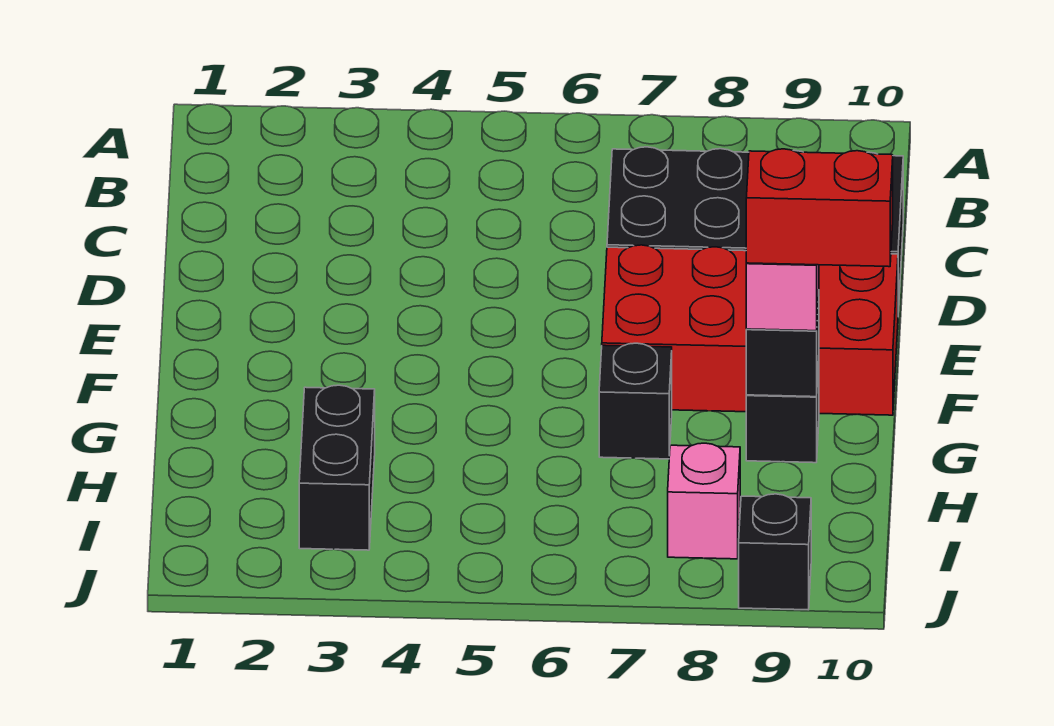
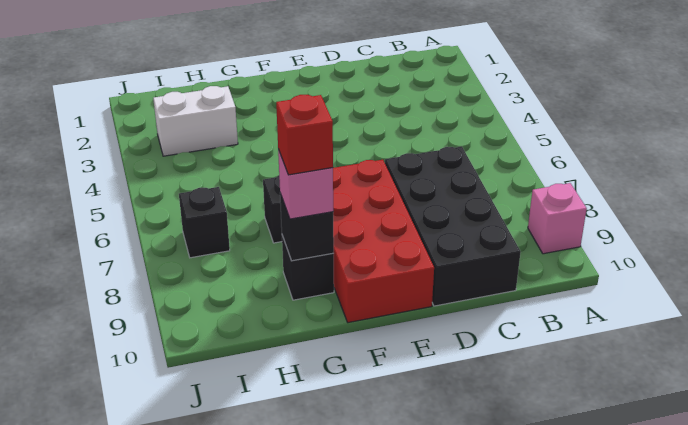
red 1x2 brick [746,149,893,267] -> red 1x1 brick [276,95,333,175]
black 1x2 brick [299,385,375,550] -> white 1x2 brick [153,86,238,156]
pink 1x1 brick [668,443,740,559] -> pink 1x1 brick moved to [528,183,587,254]
black 1x1 brick [739,494,811,610] -> black 1x1 brick moved to [179,187,230,258]

